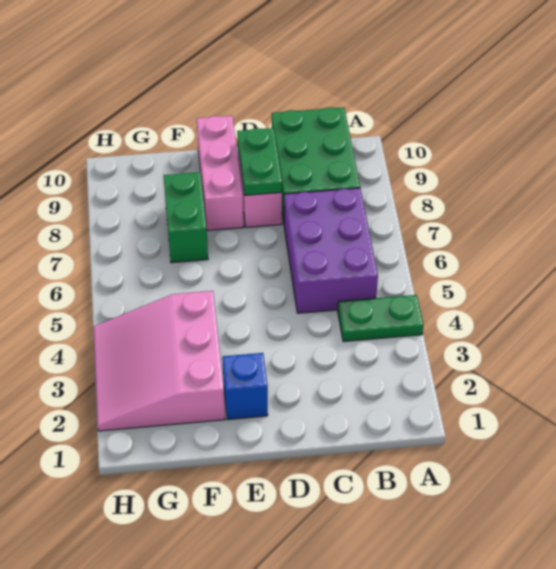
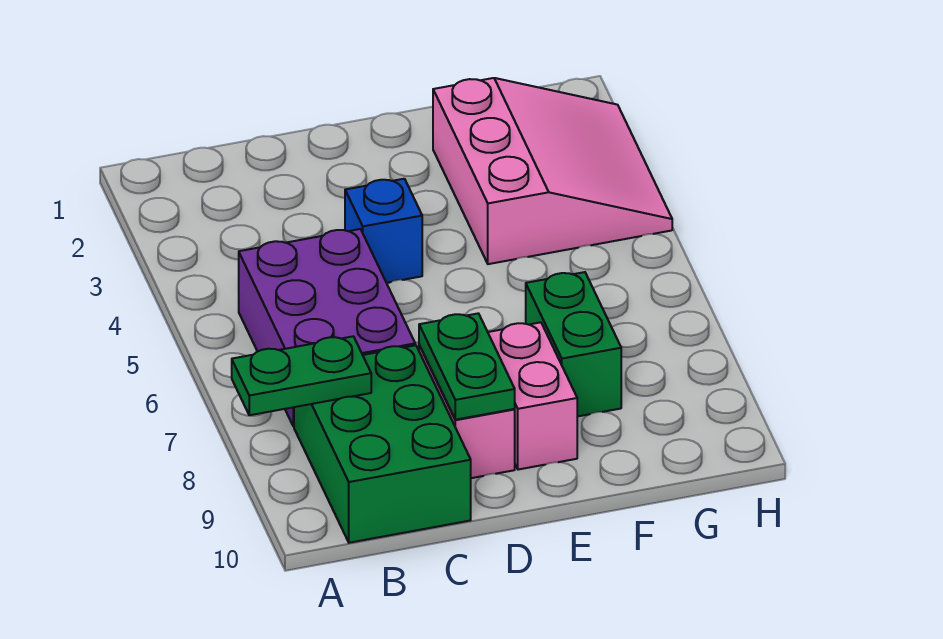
green 1x2 plate [338,295,423,342] -> green 1x2 plate moved to [232,336,371,415]
blue 1x1 brick [222,353,268,419] -> blue 1x1 brick moved to [345,179,422,283]
pink 1x3 brick [197,116,244,231] -> pink 1x2 brick [488,322,577,470]

